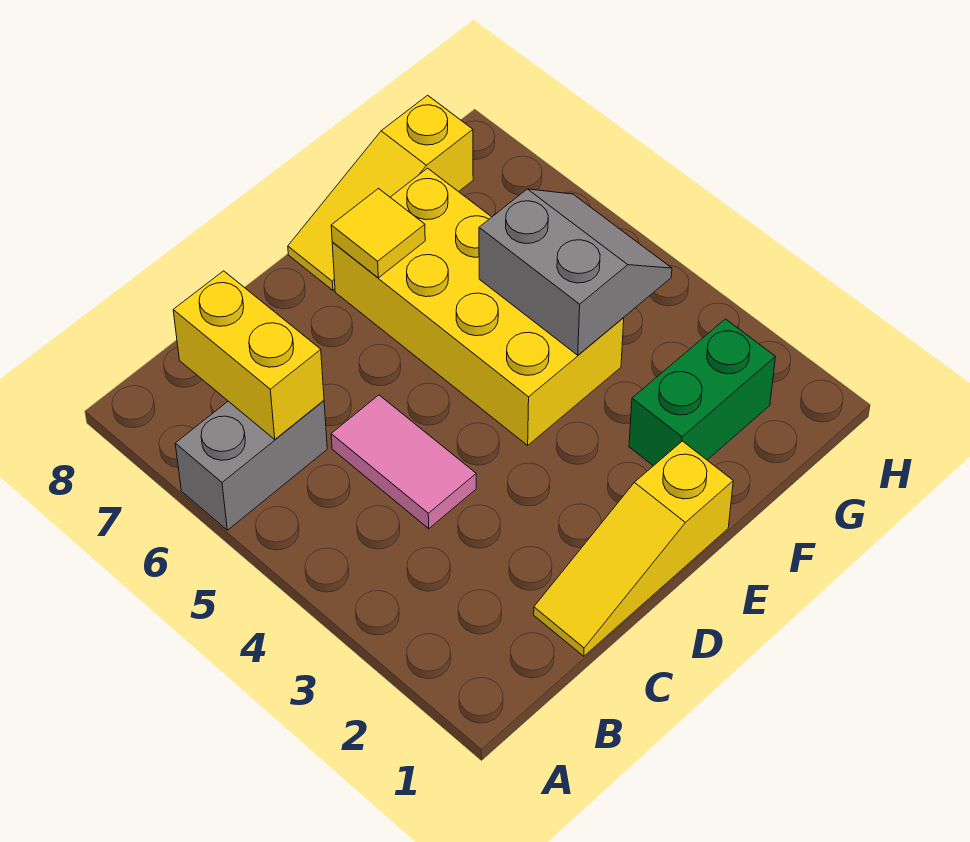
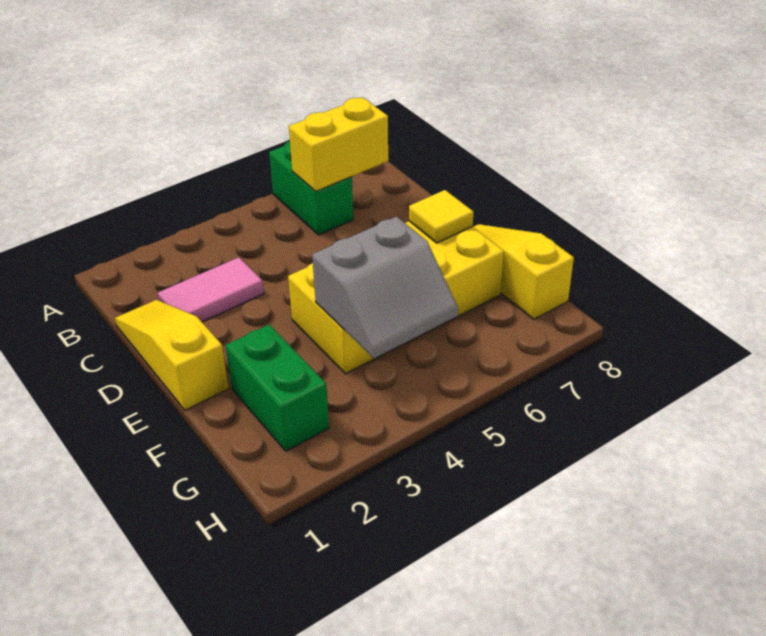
grey 1x2 brick [175,401,327,530] -> green 1x2 brick [269,141,353,235]
pink 1x2 tile [331,395,476,529] -> pink 1x2 tile moved to [158,257,264,322]

